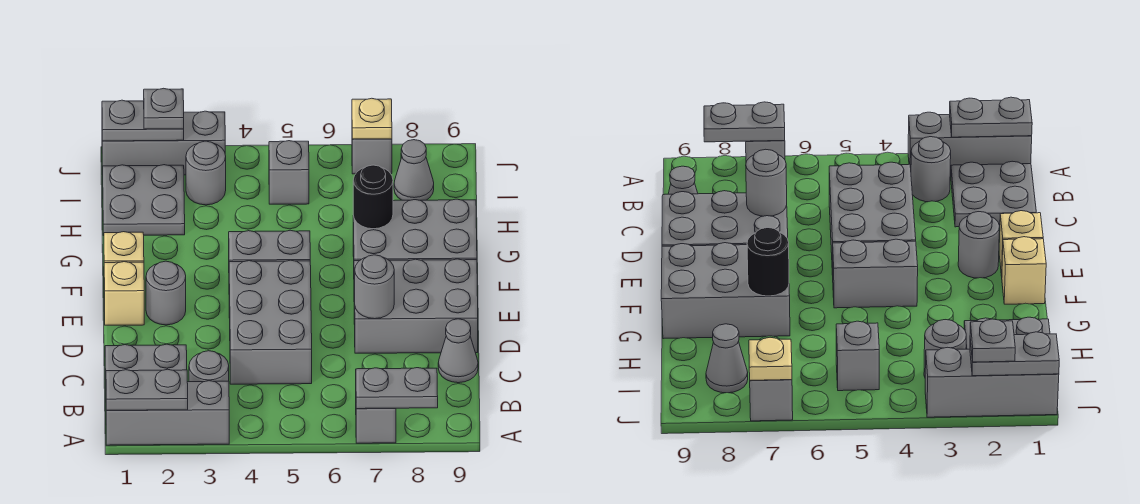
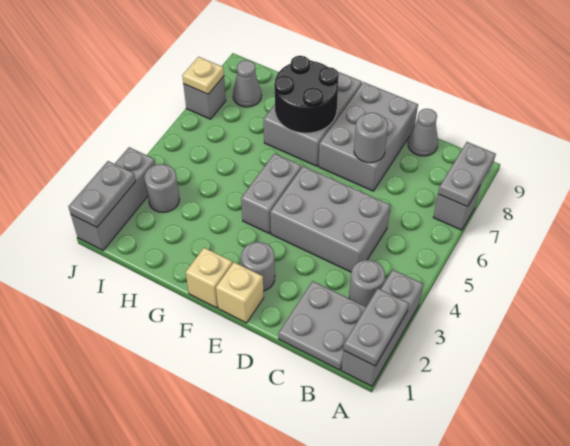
black 1x1 round brick [353,165,393,229] -> black 2x2 round brick [274,56,339,133]
grey 2x2 plate [103,165,185,235] -> none
grey 1x1 brick [269,141,309,204] -> none
grey 1x1 plate [144,88,184,129] -> none

